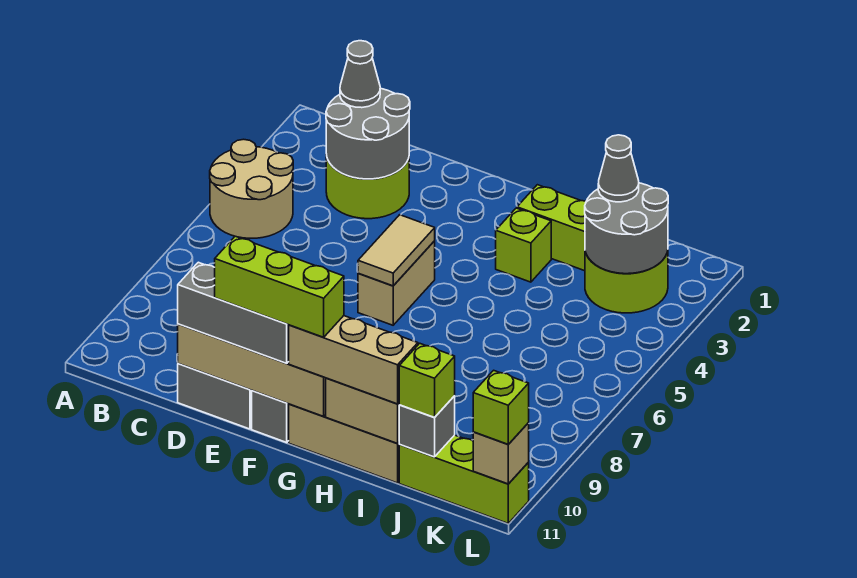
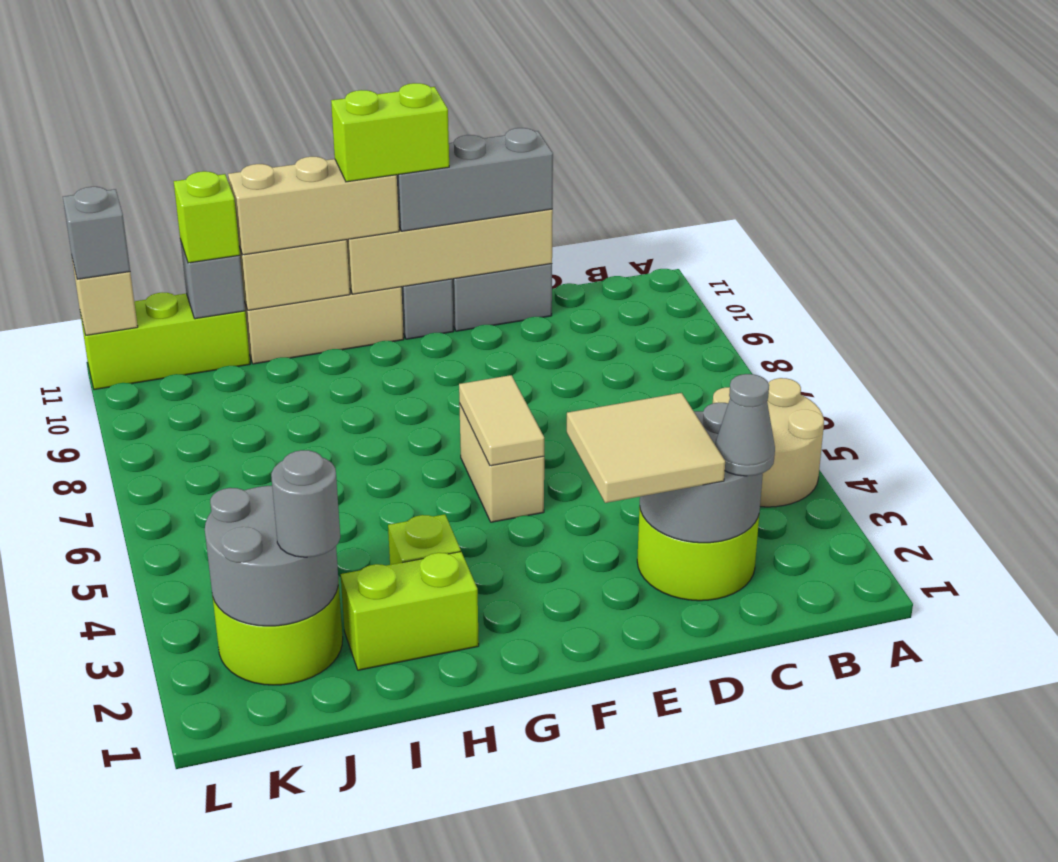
none -> tan 2x2 tile [567,393,725,503]
lime 1x3 brick [215,236,344,337] -> lime 1x2 brick [331,83,449,182]
grey 1x1 cone [598,135,639,202] -> grey 1x1 round brick [271,450,340,557]
lime 1x1 brick [473,370,529,444] -> grey 1x1 brick [63,187,130,279]

